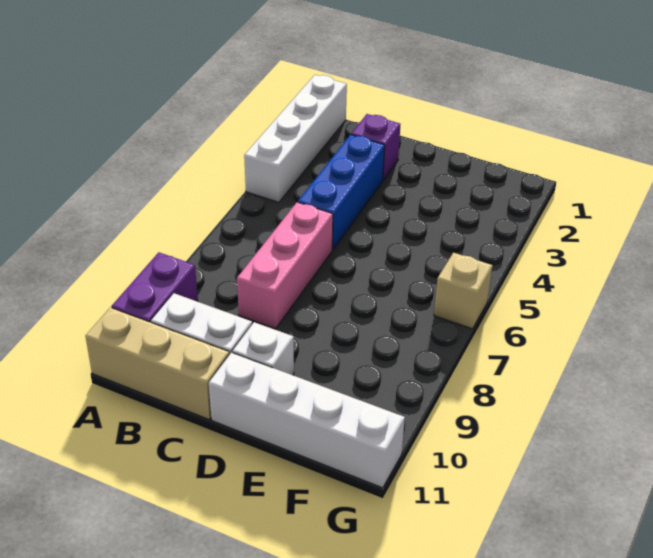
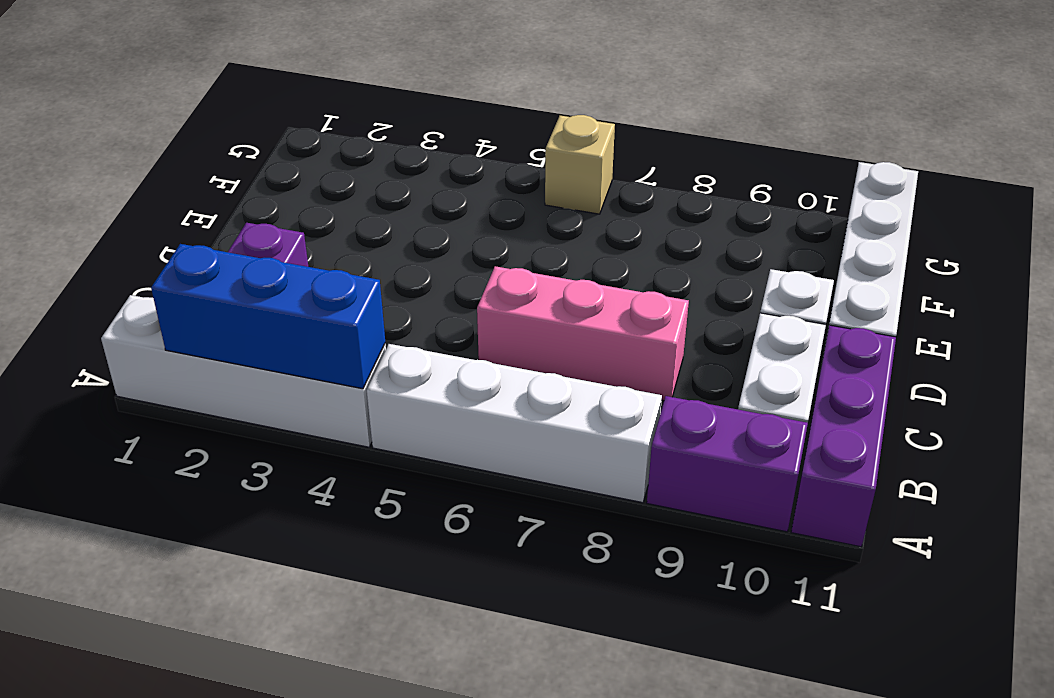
none -> white 1x4 brick [367,344,662,503]
tan 1x3 brick [86,308,229,420] -> purple 1x3 brick [791,325,896,547]
blue 1x3 brick [298,135,385,250] -> blue 1x3 brick moved to [151,244,385,389]

